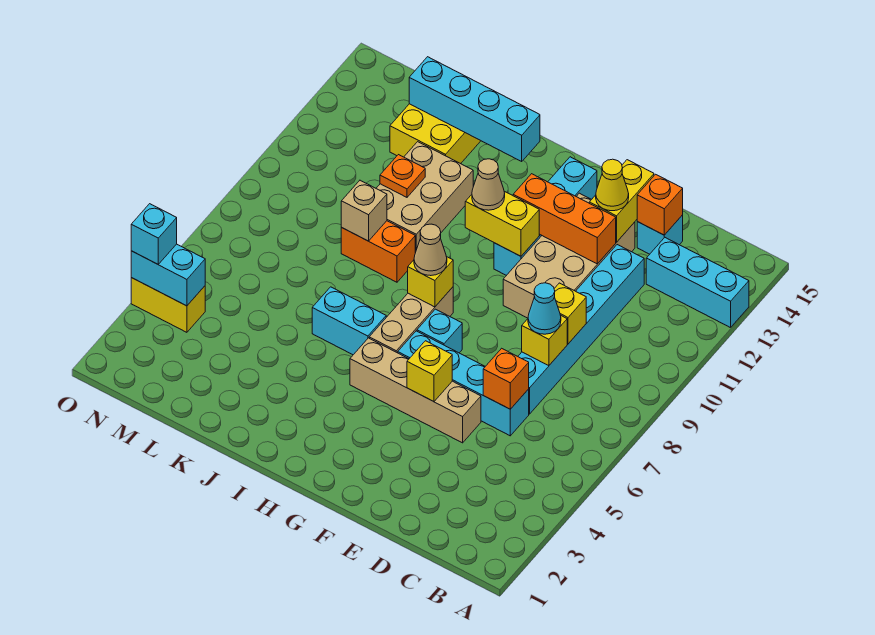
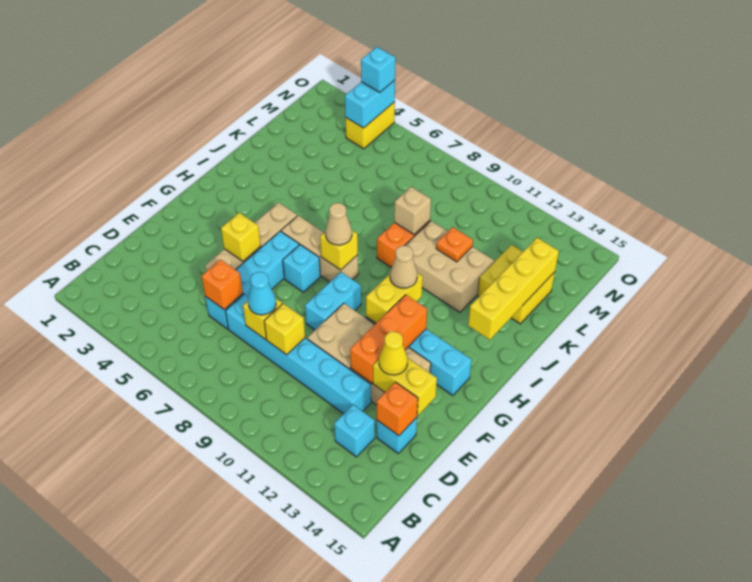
cyan 1x3 brick [646,238,749,328] -> cyan 1x1 brick [334,405,375,457]
cyan 1x2 brick [312,287,386,355] -> cyan 1x2 brick moved to [305,272,361,330]
cyan 1x4 brick [409,57,540,161] -> yellow 1x4 brick [468,238,559,340]

